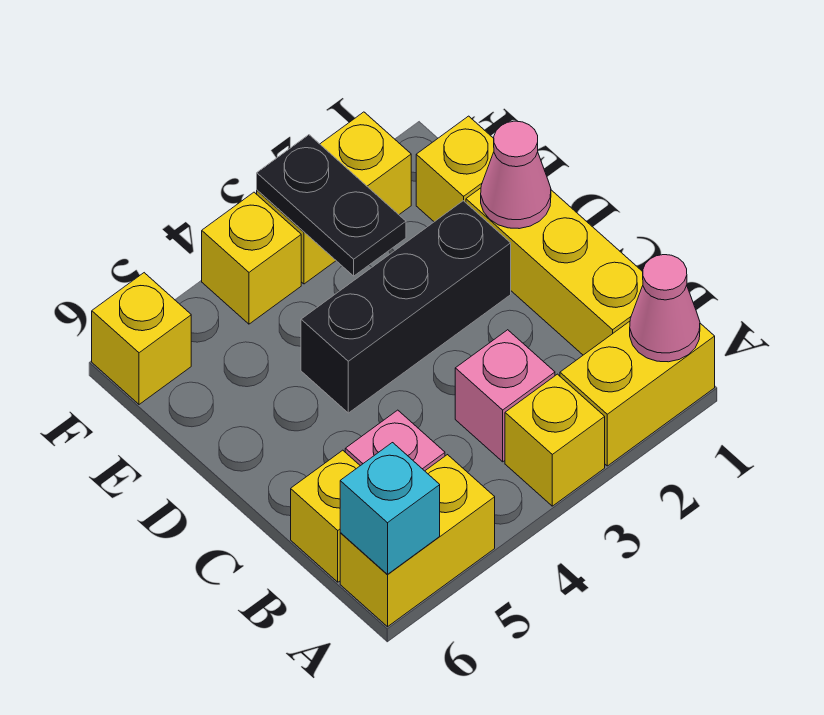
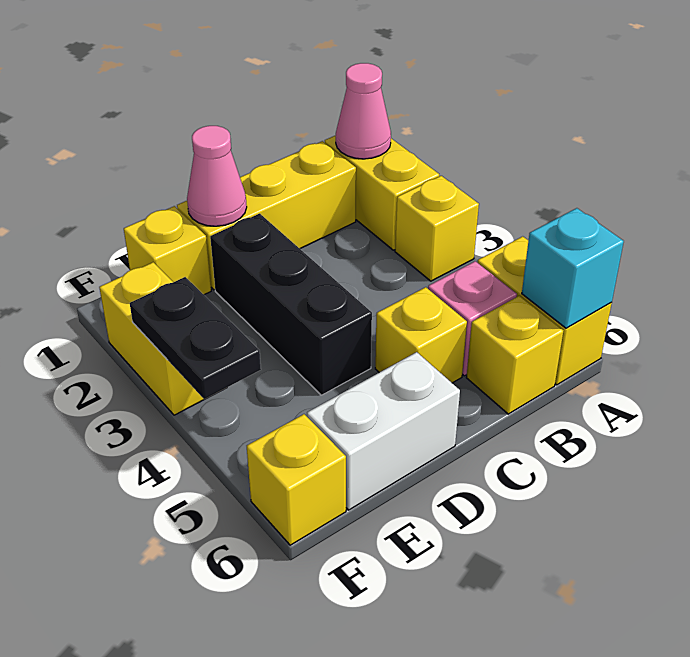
pink 1x1 brick [455,330,555,462] -> none
none -> white 1x2 brick [307,352,460,510]
black 1x2 plate [257,135,406,276] -> black 1x2 plate turned to [130,277,261,399]
yellow 1x1 brick [202,192,301,324] -> yellow 1x1 brick moved to [375,287,467,383]

